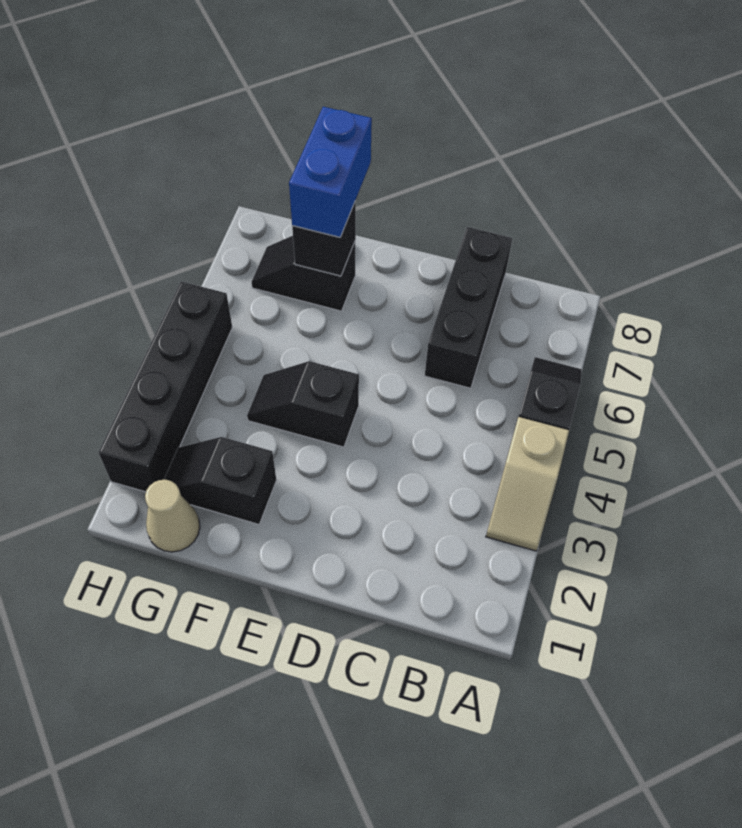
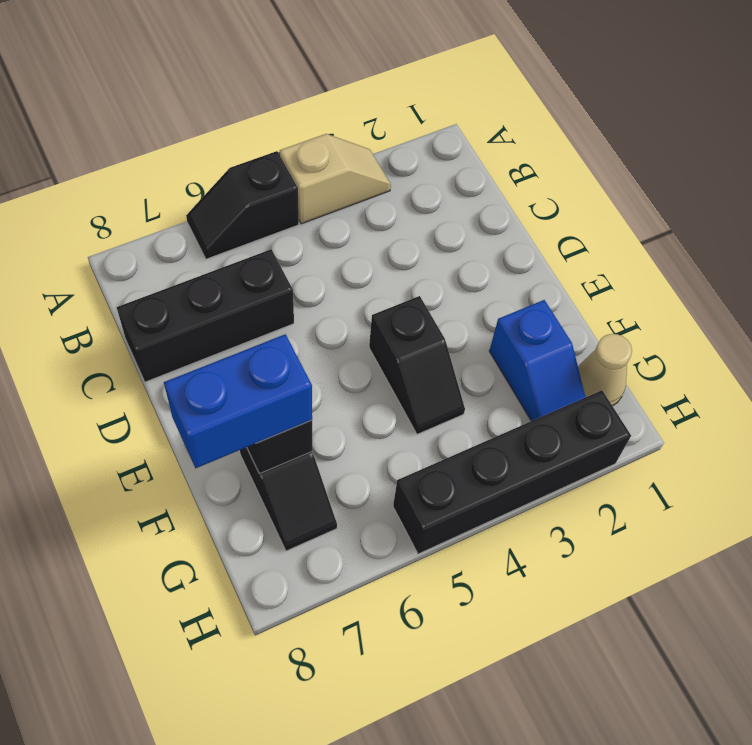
black 1x2 slope [164,437,276,524] -> blue 1x2 slope [489,300,585,421]

